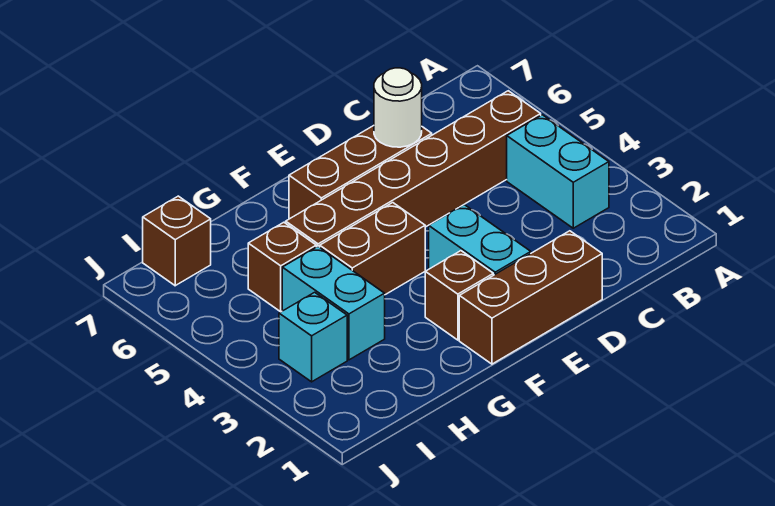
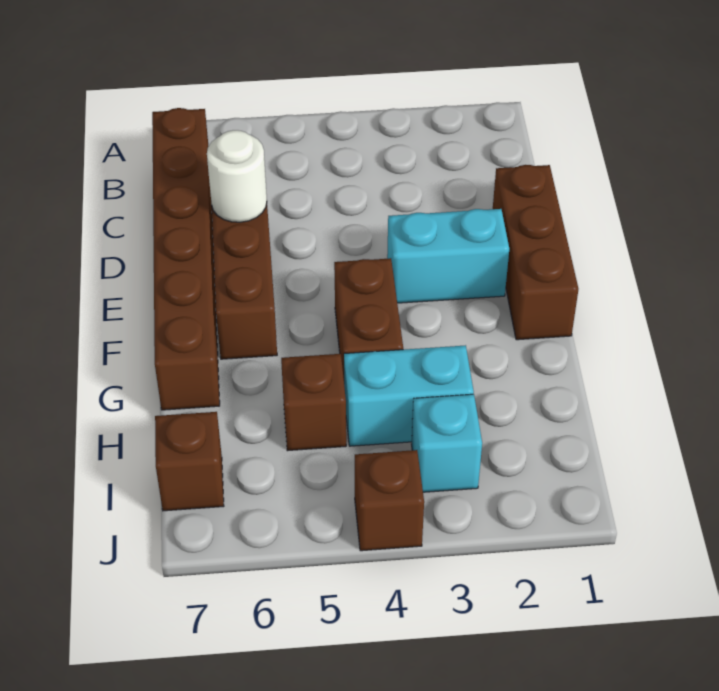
cyan 1x2 brick [507,115,609,228] -> none
brown 1x6 brick [286,91,541,247] -> brown 1x6 brick moved to [152,108,220,410]
brown 1x1 brick [425,251,493,340] -> brown 1x1 brick moved to [355,450,424,551]

